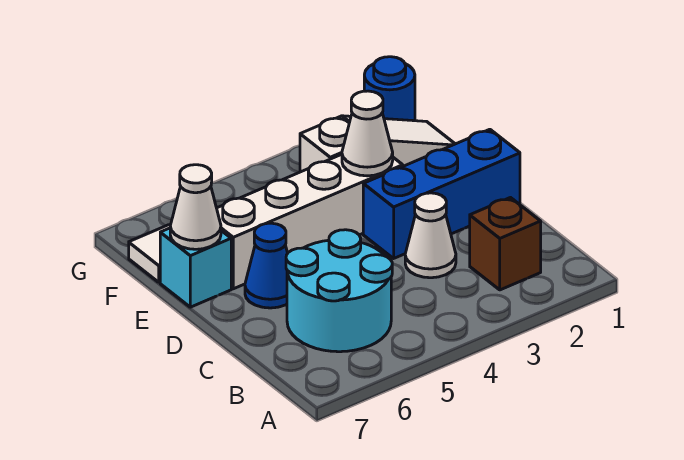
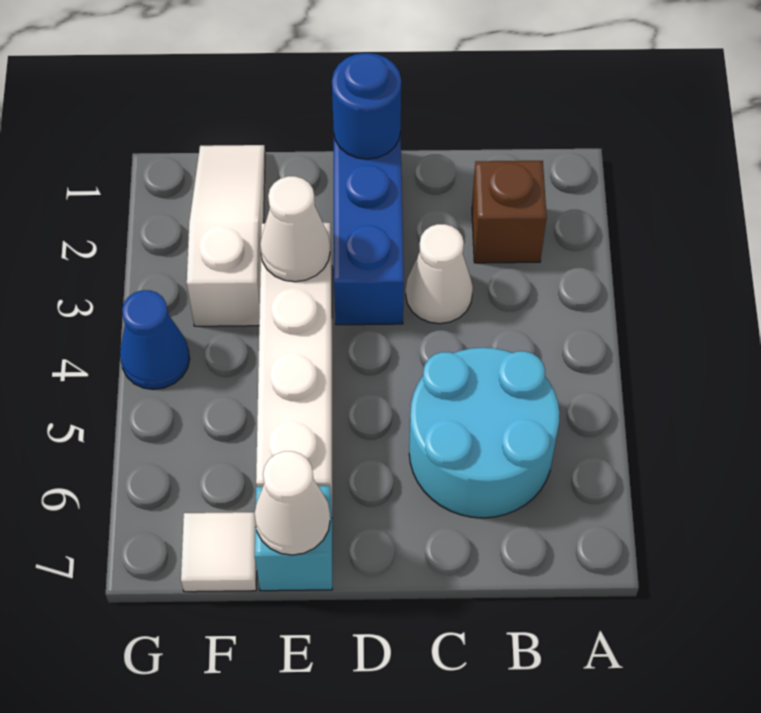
blue 1x1 cone [245,223,288,308] -> blue 1x1 cone moved to [120,290,190,389]
blue 1x1 round brick [364,57,415,121] -> blue 1x1 round brick moved to [332,53,401,159]

